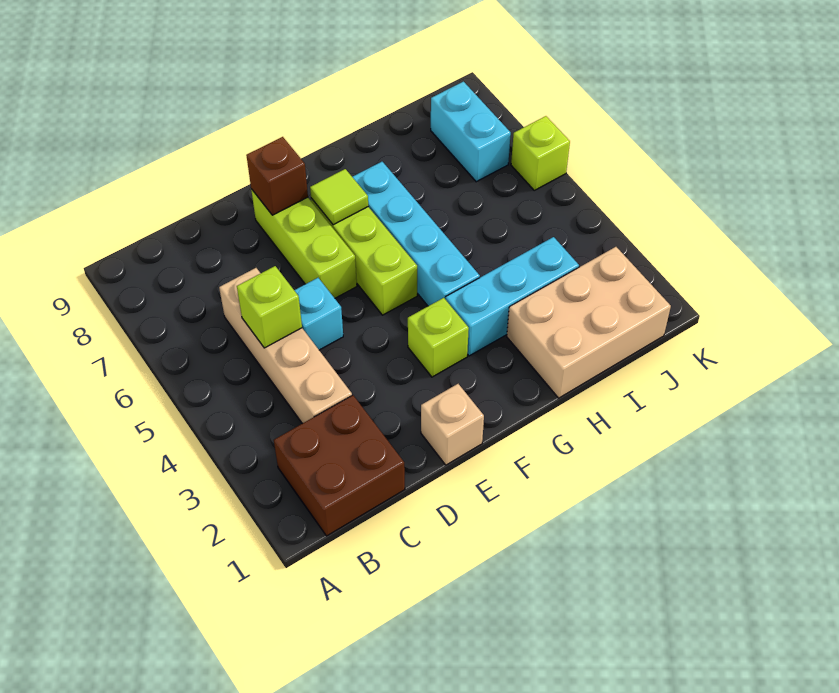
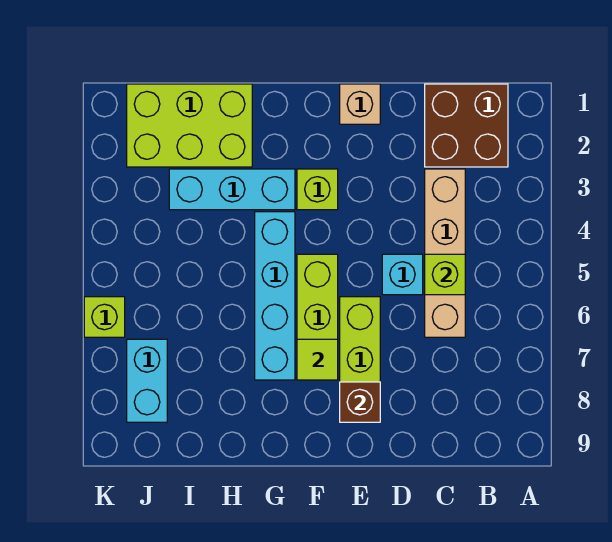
tan 2x3 brick [507,247,671,398] -> lime 2x3 brick [127,84,252,167]

